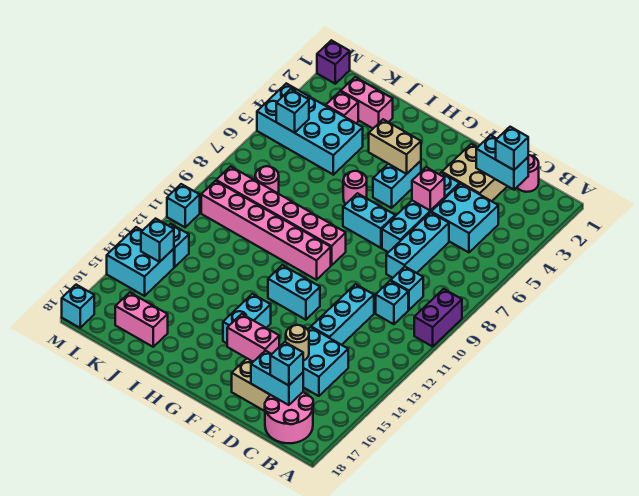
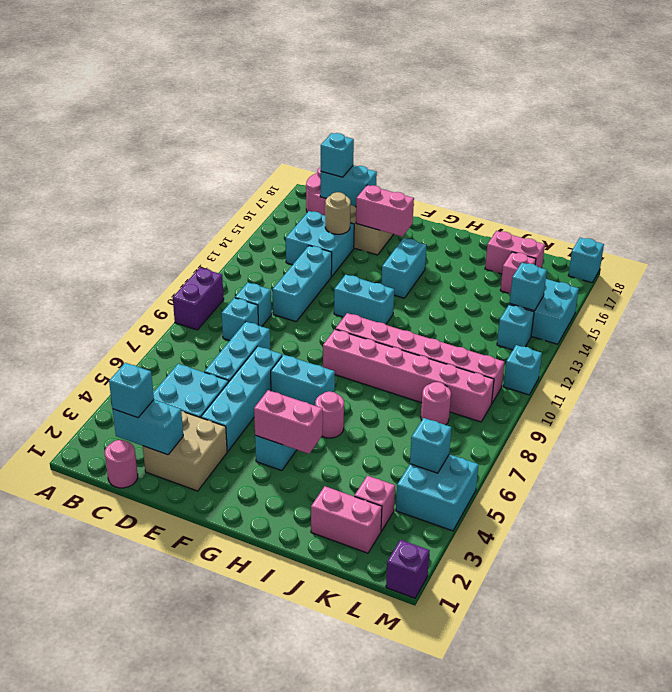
pink 1x1 brick [412,167,445,211] -> pink 1x1 brick moved to [500,252,536,294]
tan 1x2 brick [369,119,421,174] -> pink 1x2 brick [254,390,323,454]
cyan 2x4 brick [257,83,363,175] -> cyan 2x2 brick [396,454,479,531]

